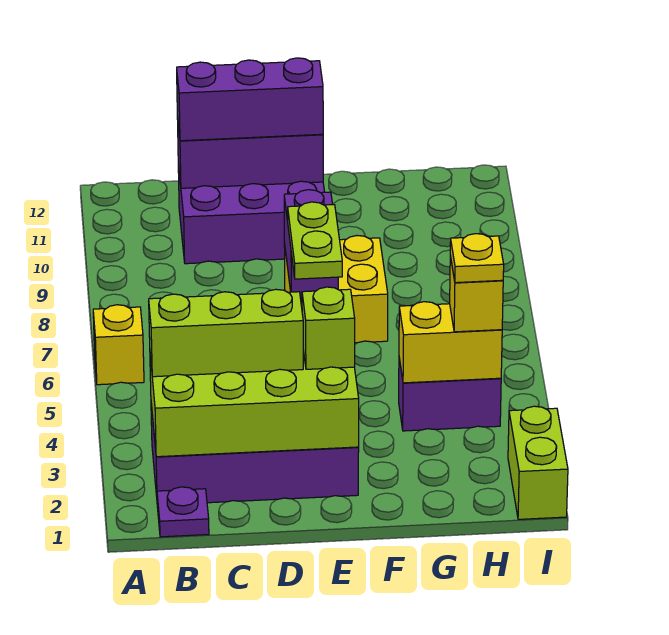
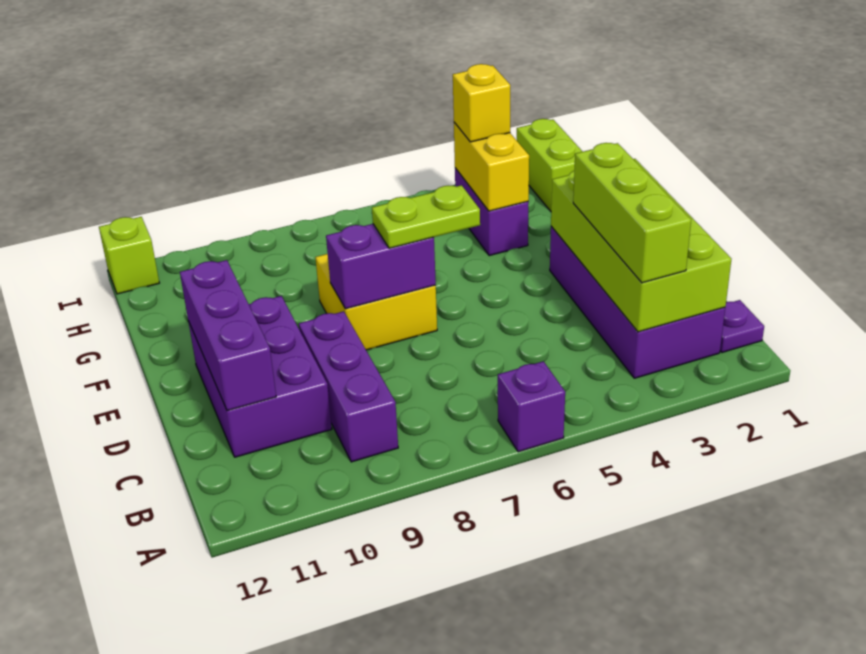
yellow 1x1 brick [93,305,144,385] -> purple 1x1 brick [498,361,565,452]
purple 1x3 brick [177,58,323,141] -> purple 1x3 brick moved to [299,311,398,462]
lime 1x1 brick [302,287,355,369] -> lime 1x1 brick moved to [99,217,159,294]
yellow 1x1 plate [450,234,504,283] -> none
lime 1x2 brick [508,406,568,519] -> lime 1x2 brick turned to [517,119,583,211]

